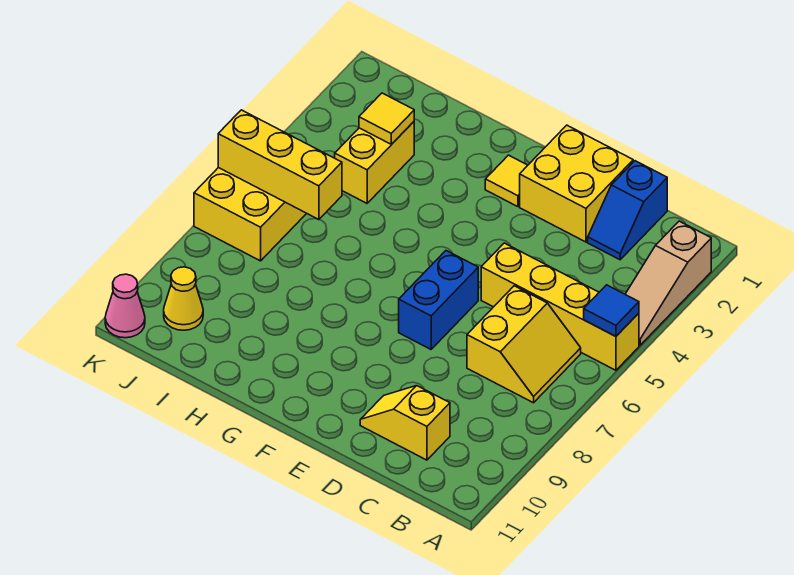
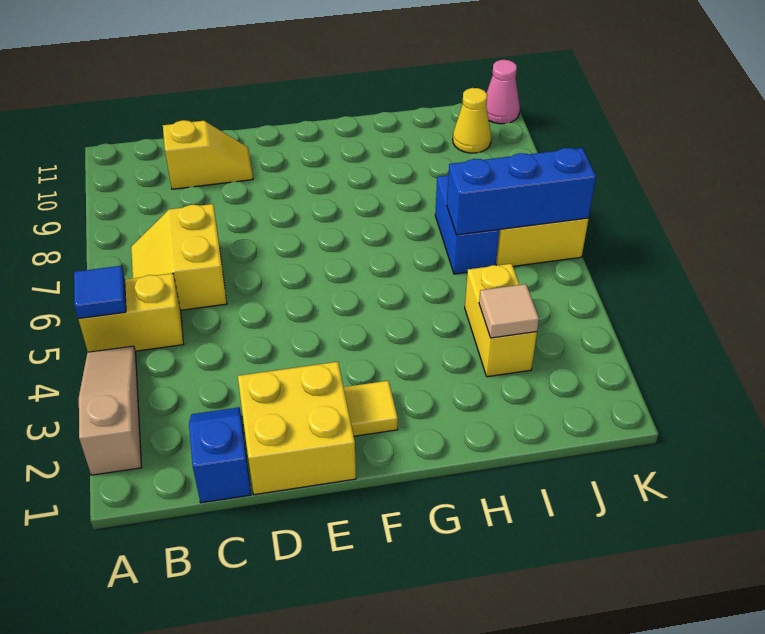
yellow 1x4 brick [481,243,639,370] -> yellow 1x2 brick [78,273,184,352]
blue 1x2 brick [399,251,478,349] -> blue 1x2 brick moved to [435,176,499,274]
yellow 1x1 tile [359,93,414,144] -> tan 1x1 tile [479,284,539,338]
yellow 1x3 brick [218,110,342,220] -> blue 1x3 brick [447,148,596,235]

